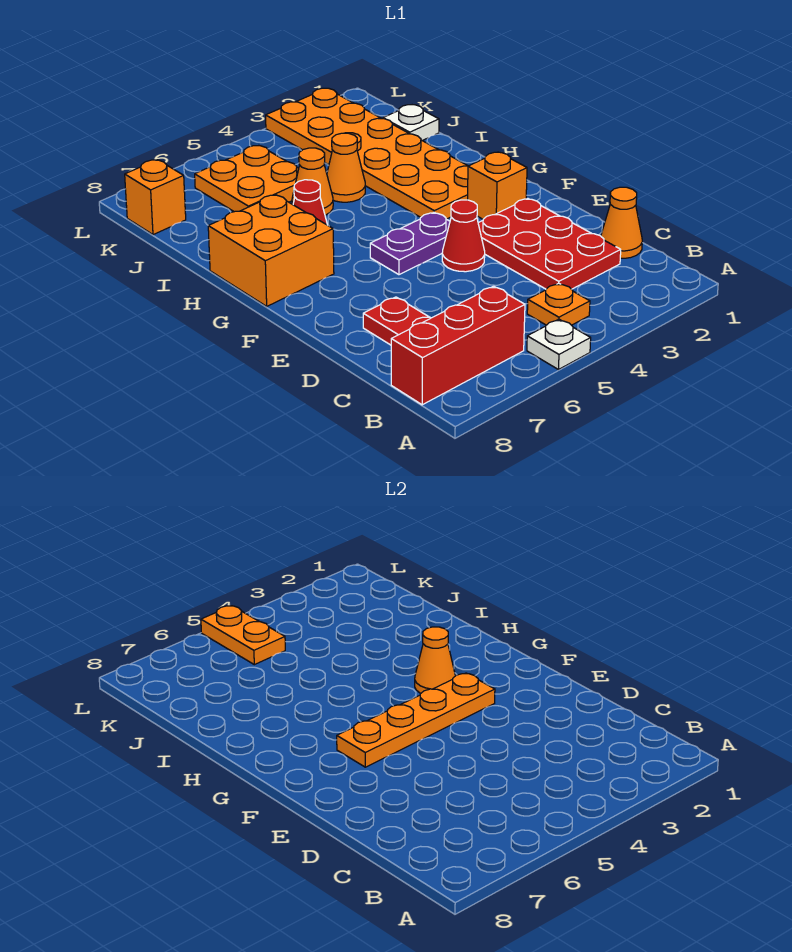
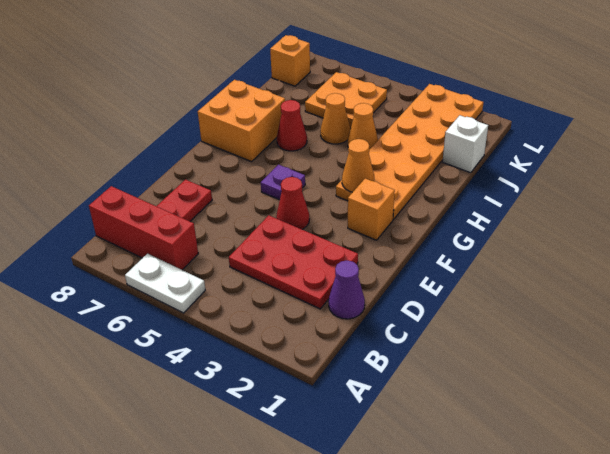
white 1x1 plate [527,319,591,370] -> white 1x2 plate [125,254,205,313]
orange 1x1 plate [527,283,590,325] -> none
orange 1x1 cone [601,187,642,258] -> purple 1x1 cone [329,260,365,319]
red 2x3 plate [478,199,621,289] -> red 2x3 plate turned to [229,215,358,309]
orange 1x4 plate [337,673,495,767] -> none
purple 1x2 plate [370,213,450,275] -> purple 1x1 plate [261,164,305,200]
white 1x1 plate [383,105,439,141] -> white 1x1 brick [443,115,488,173]
orange 1x2 plate [201,606,285,665] -> none

